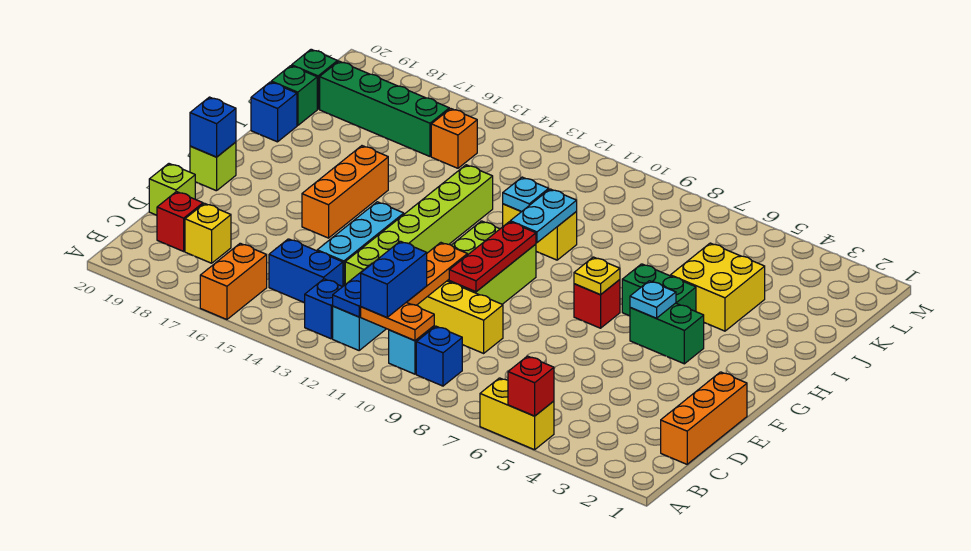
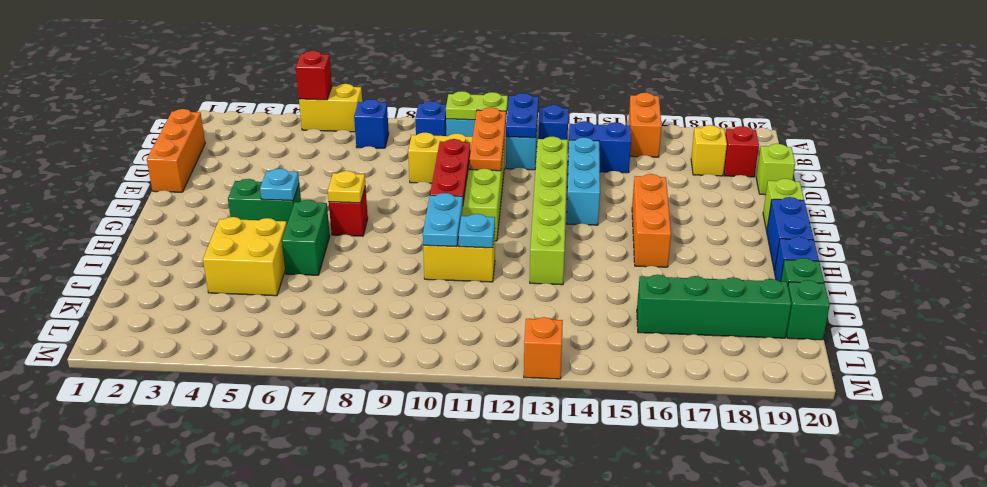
orange 1x2 plate [361,302,434,341] -> lime 1x2 plate [446,91,508,120]
blue 1x2 brick [361,241,427,318] -> blue 1x2 brick moved to [767,197,814,271]
blue 1x1 brick [190,97,236,157] -> blue 1x1 brick moved to [354,99,389,148]
green 1x2 brick [622,264,696,316] -> green 1x2 brick turned to [282,200,330,275]
orange 1x1 brick [431,109,477,168] -> orange 1x1 brick moved to [524,317,563,379]

